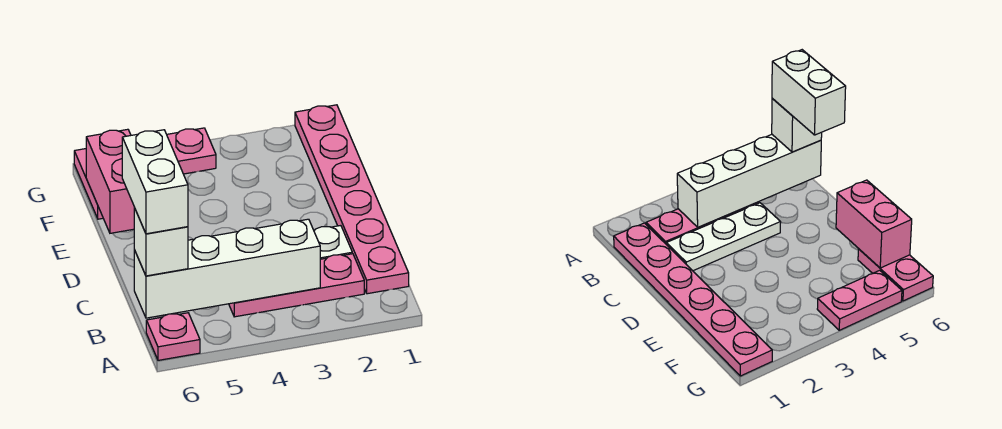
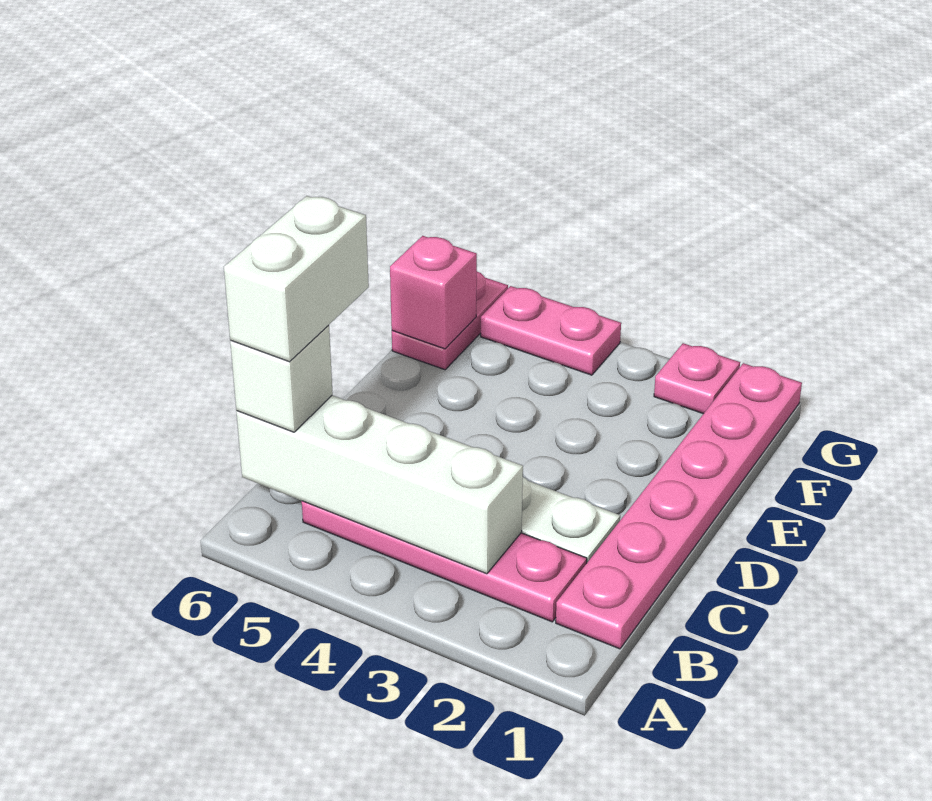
pink 1x1 plate [146,313,200,360] -> pink 1x1 plate moved to [654,343,740,414]
pink 1x3 plate [229,254,364,317] -> pink 1x4 plate [302,501,587,622]
pink 1x2 brick [86,129,135,233] -> pink 1x1 brick [390,236,477,349]

